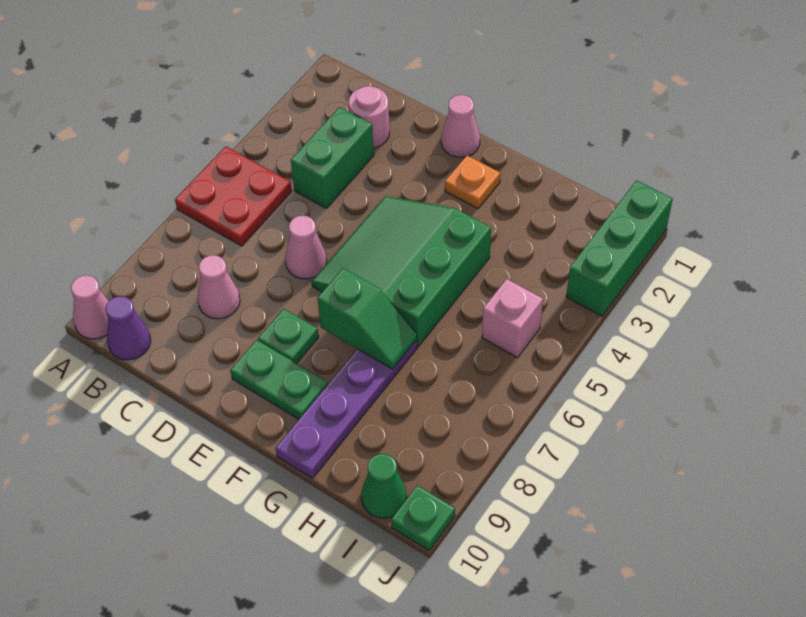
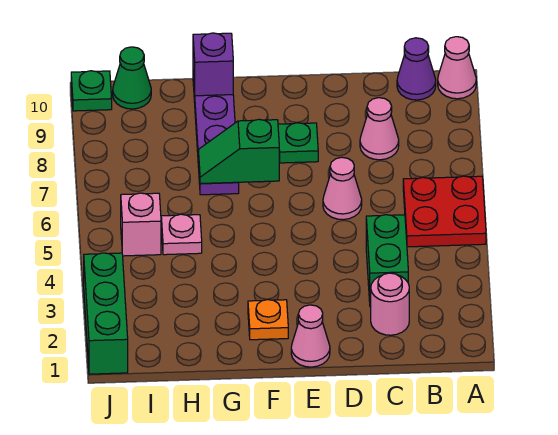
green 3x3 slope [312,196,491,347] -> none
green 1x2 plate [230,340,328,419] -> none
none -> purple 1x1 brick [193,33,233,96]
none -> pink 1x1 plate [161,214,202,255]

